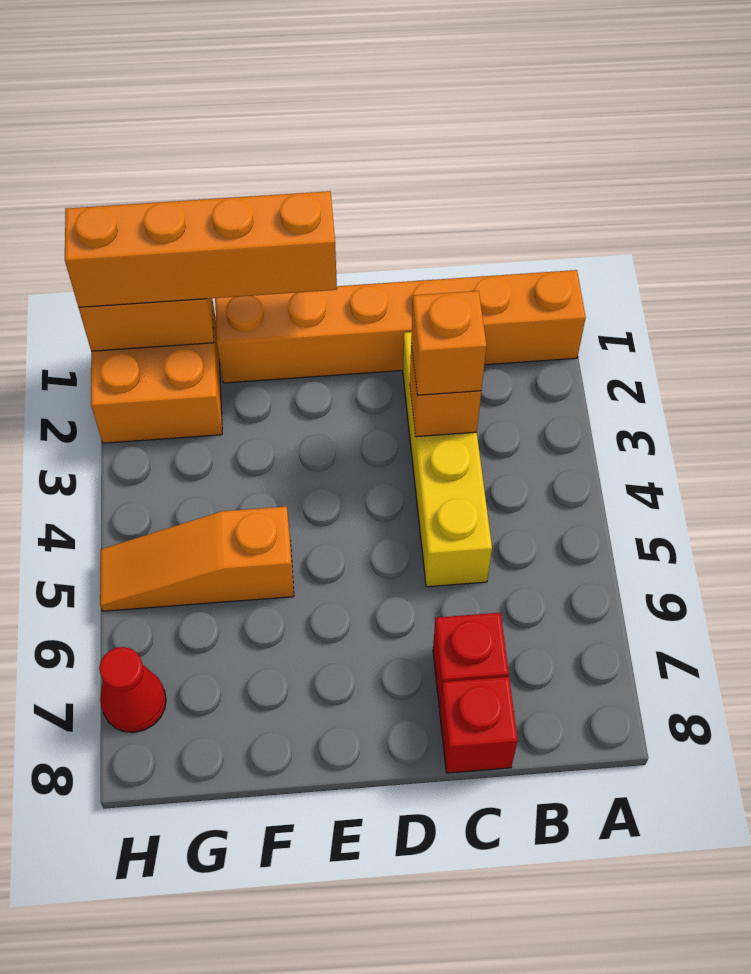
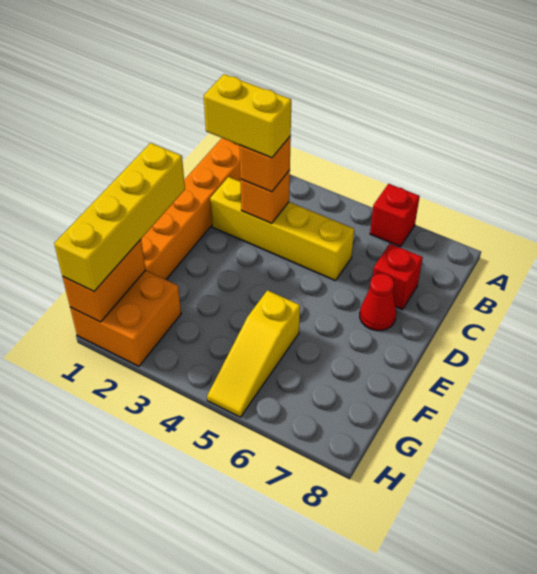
none -> yellow 1x2 brick [204,74,291,158]
red 1x1 brick [440,677,518,773] -> red 1x1 brick moved to [370,184,420,247]
orange 1x4 brick [65,191,337,307] -> yellow 1x4 brick [54,143,185,291]
orange 1x3 slope [100,506,294,611] -> yellow 1x3 slope [207,290,300,417]
red 1x1 cone [99,647,166,732] -> red 1x1 cone moved to [360,273,396,331]

